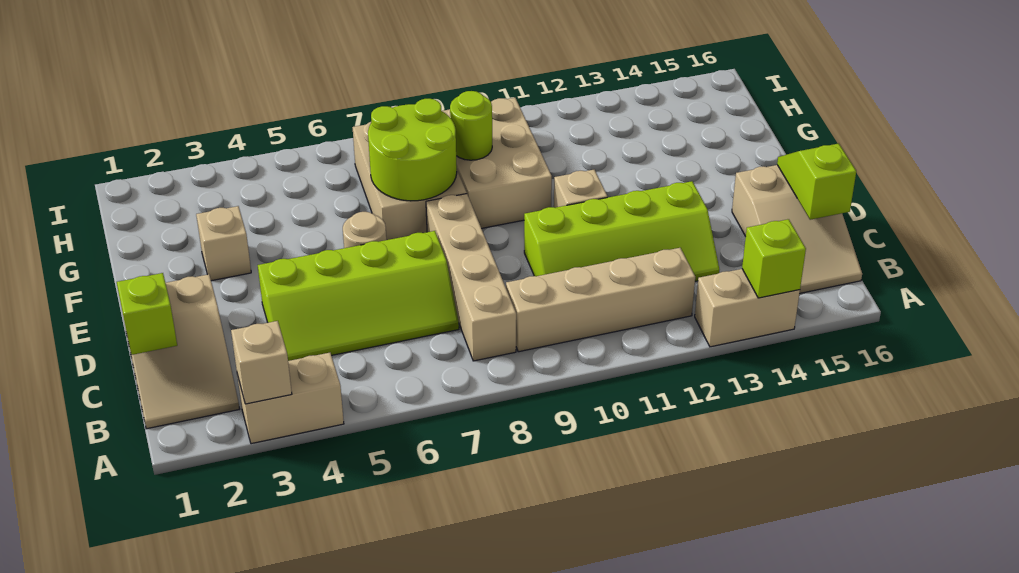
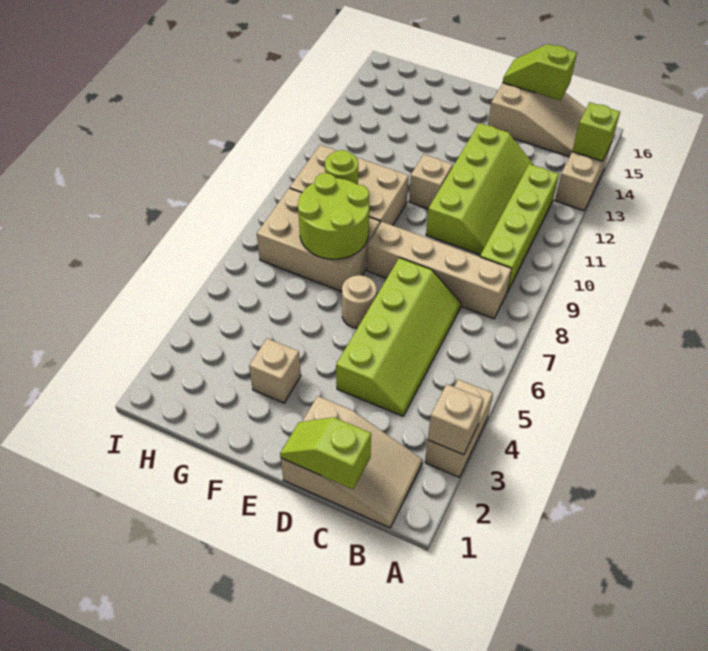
tan 1x4 brick [506,248,695,352] -> lime 1x4 brick [480,164,559,292]

